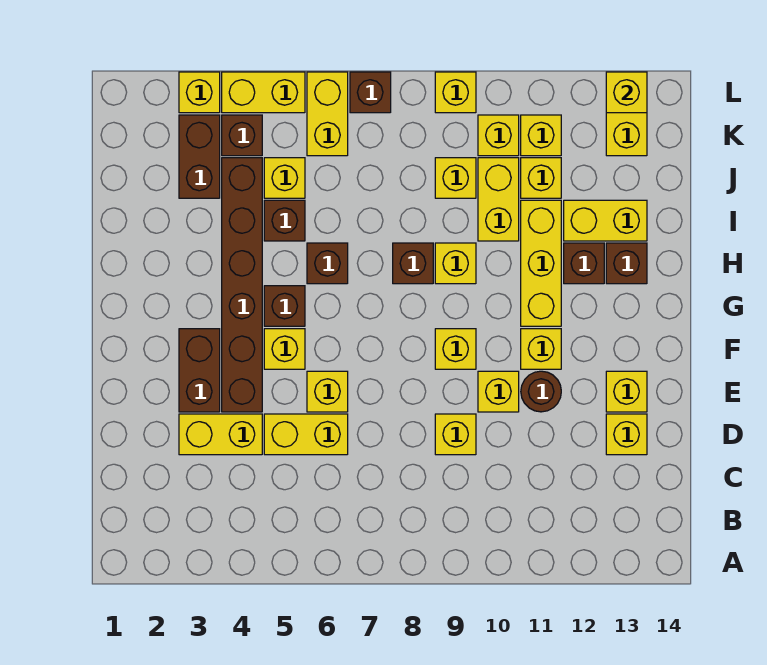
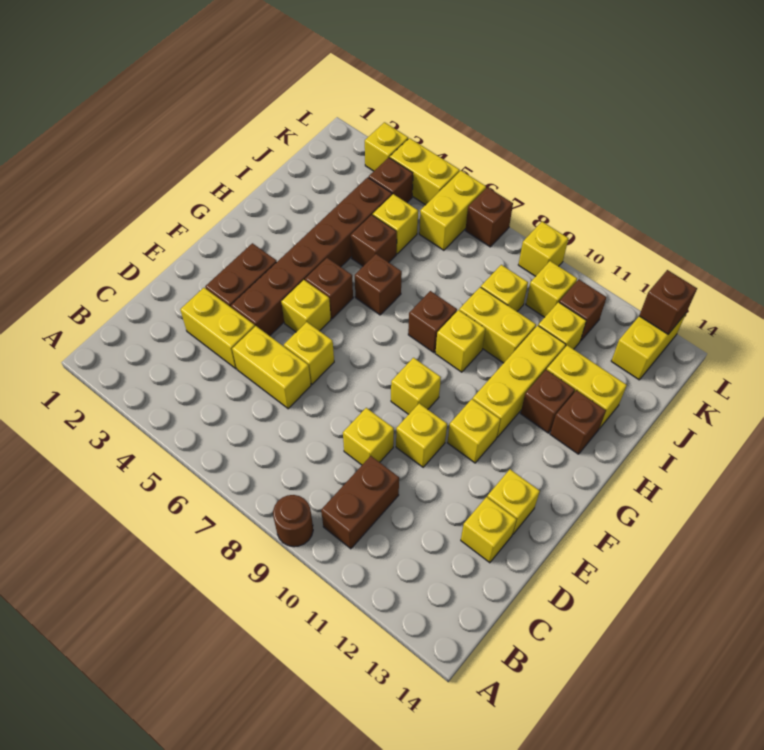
brown 1x1 round brick [521,371,561,412] -> brown 1x1 round brick moved to [273,495,313,547]
yellow 1x2 brick [478,158,519,241] -> yellow 1x2 brick turned to [459,287,536,363]
brown 1x2 brick [179,115,220,198] -> brown 1x2 brick moved to [321,456,399,549]
yellow 1x1 brick [521,115,561,156] -> brown 1x1 brick [559,280,606,341]
yellow 1x1 brick [606,72,647,113] -> brown 1x1 brick [639,270,697,334]

